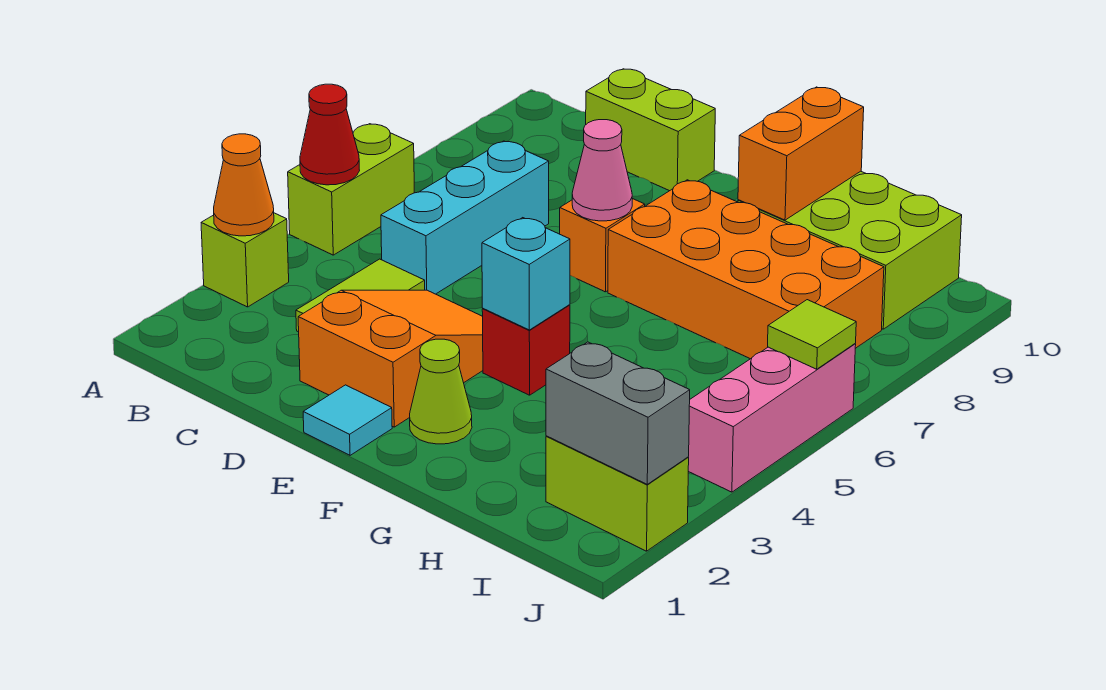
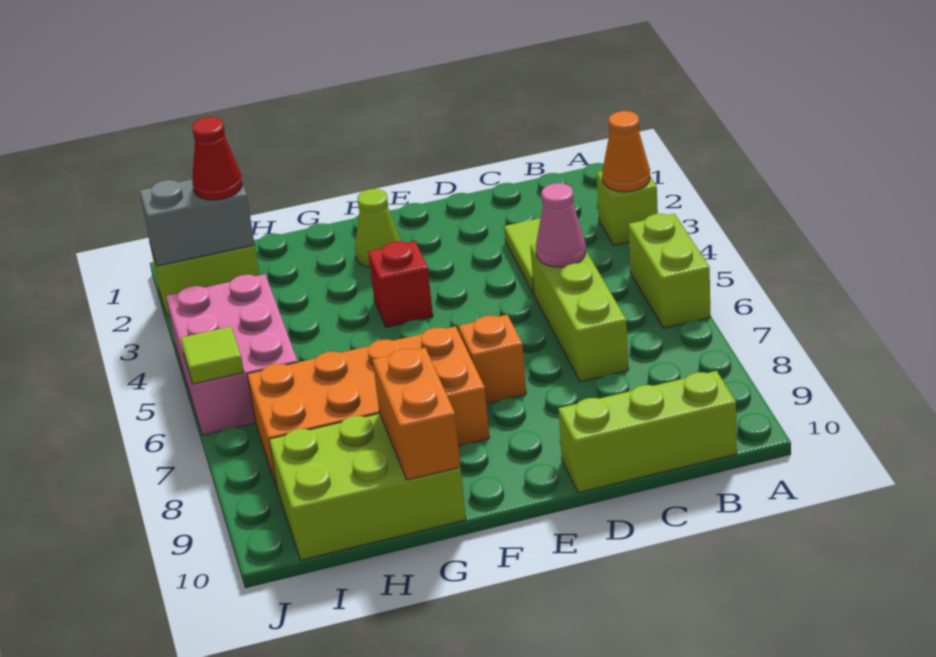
red 1x1 cone [300,84,360,185] -> red 1x1 cone moved to [192,117,242,200]
cyan 1x3 brick [381,141,549,294] -> lime 1x3 brick [530,245,628,382]
lime 1x2 brick [586,69,715,191] -> lime 1x3 brick [558,371,737,493]
orange 2x3 slope [298,290,483,427] -> none
cyan 1x1 tile [303,385,392,455] -> none
pink 1x1 cone [572,120,632,221] -> pink 1x1 cone moved to [536,183,586,267]
cyan 1x1 brick [482,218,570,330] -> none
pink 1x3 brick [688,344,856,492] -> pink 2x3 brick [166,274,298,435]

